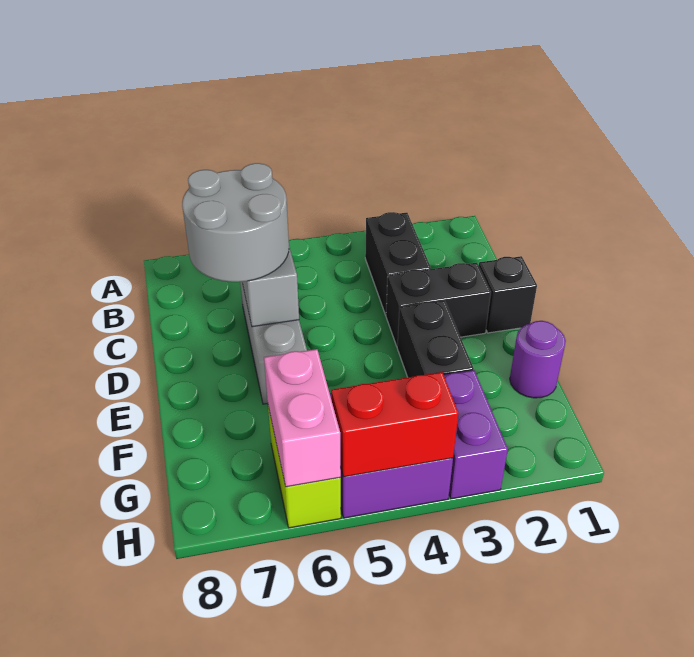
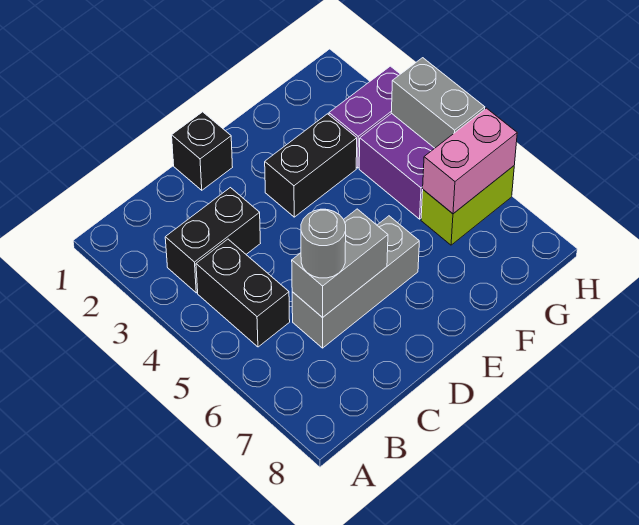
grey 2x2 round brick [182,163,289,282] -> grey 1x1 round brick [301,209,346,278]
black 1x2 brick [386,263,491,346] -> black 1x2 brick moved to [196,239,290,347]
purple 1x1 round brick [510,321,566,398] -> none
red 1x2 brick [331,372,458,477] -> grey 1x2 brick [391,58,485,148]

